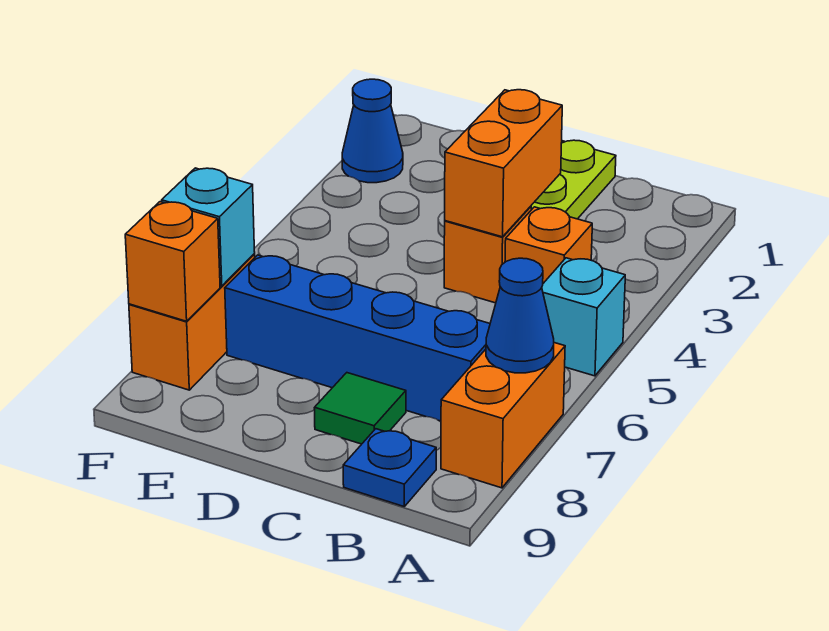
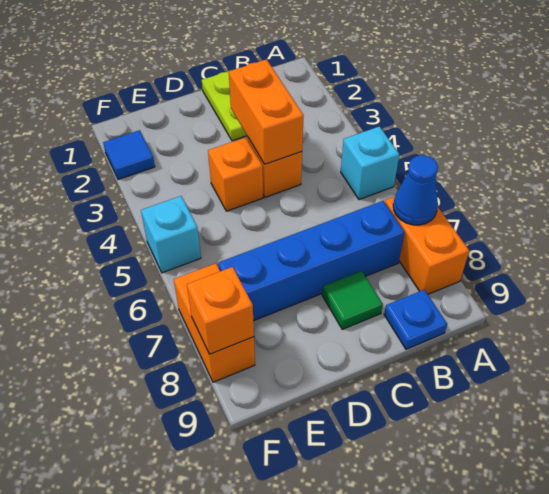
orange 1x1 brick [505,207,592,283] -> orange 1x1 brick moved to [208,137,263,211]
blue 1x1 cone [342,79,403,183] -> blue 1x1 tile [103,130,155,179]
cyan 1x1 brick [162,168,255,286] -> cyan 1x1 brick moved to [141,196,201,273]

